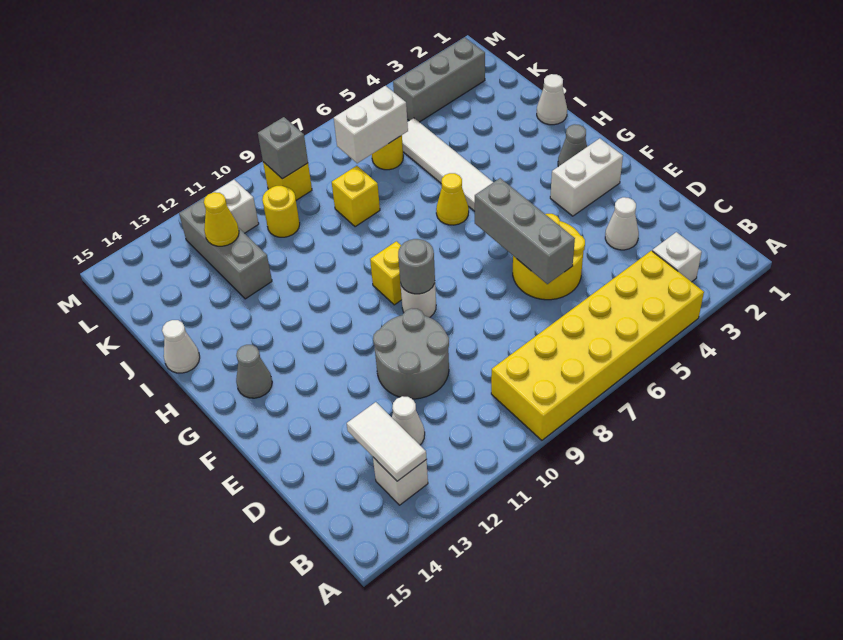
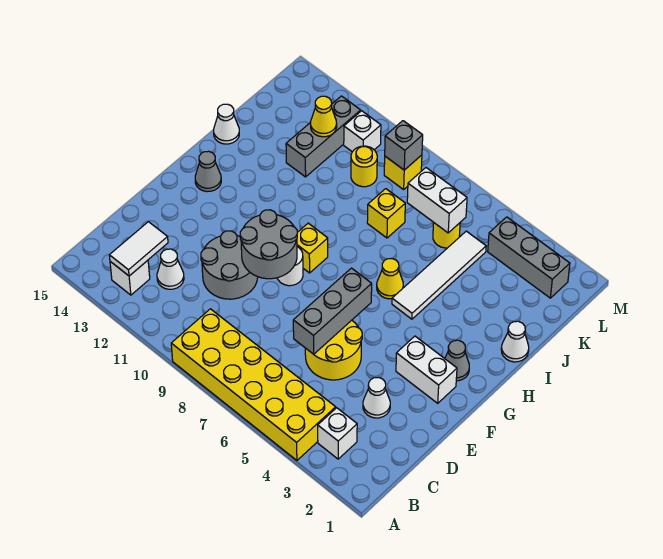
grey 1x1 round brick [398,239,435,294] -> grey 2x2 round brick [240,210,297,279]

